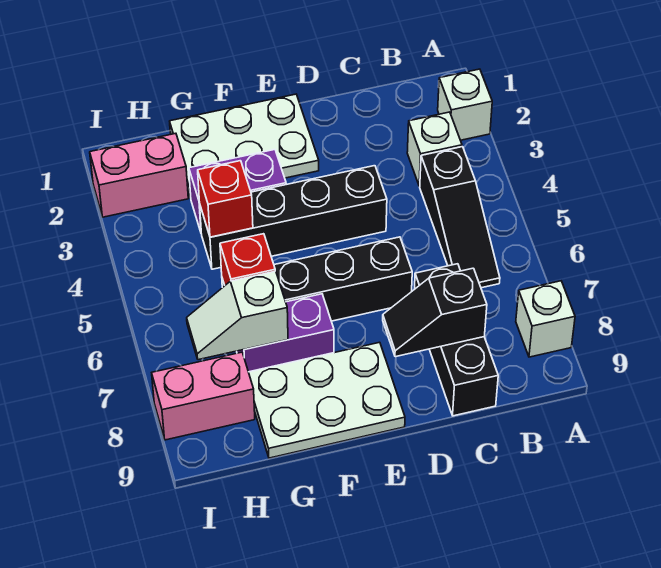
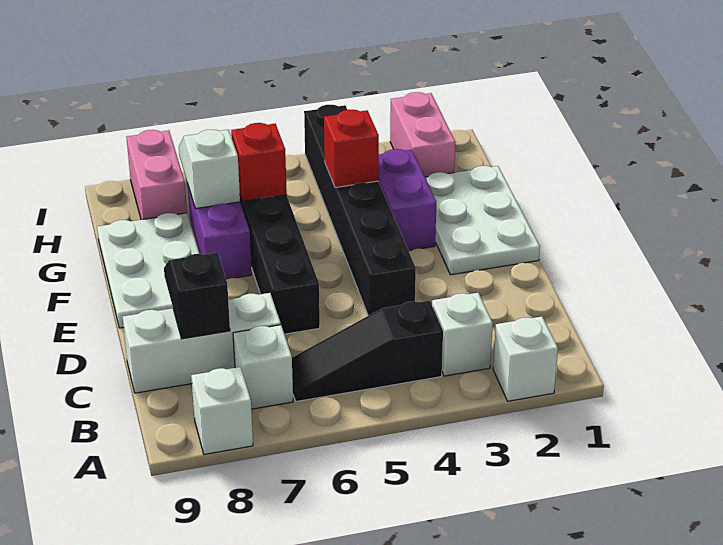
none -> white 1x1 brick [233,325,293,409]
black 1x3 brick [415,264,498,416] -> white 1x3 brick [123,293,281,393]
black 1x4 brick [200,166,387,269] -> black 1x6 brick [304,105,416,316]

